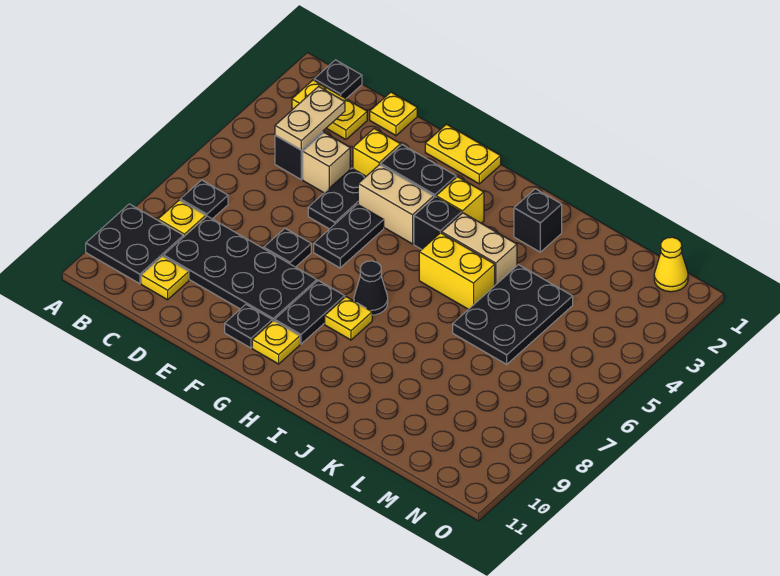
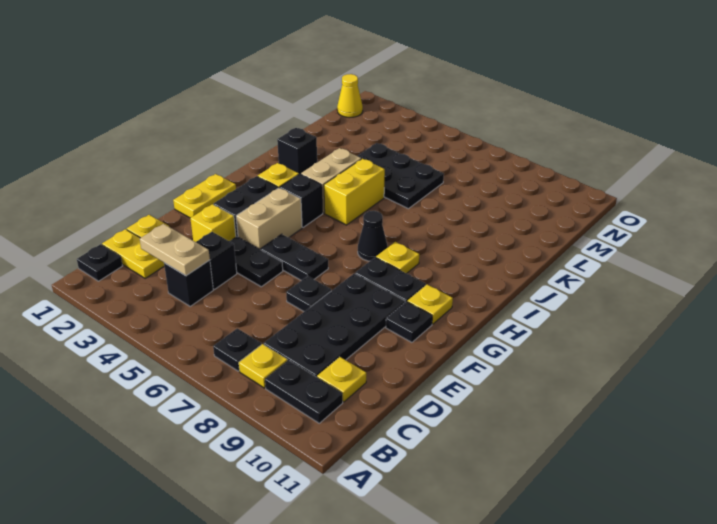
black 2x2 plate [86,204,183,284] -> black 1x2 plate [265,360,343,423]
yellow 1x2 plate [292,80,367,139] -> yellow 1x2 plate turned to [102,229,164,278]
tan 1x1 brick [303,133,350,193] -> black 1x1 brick [196,232,237,289]

